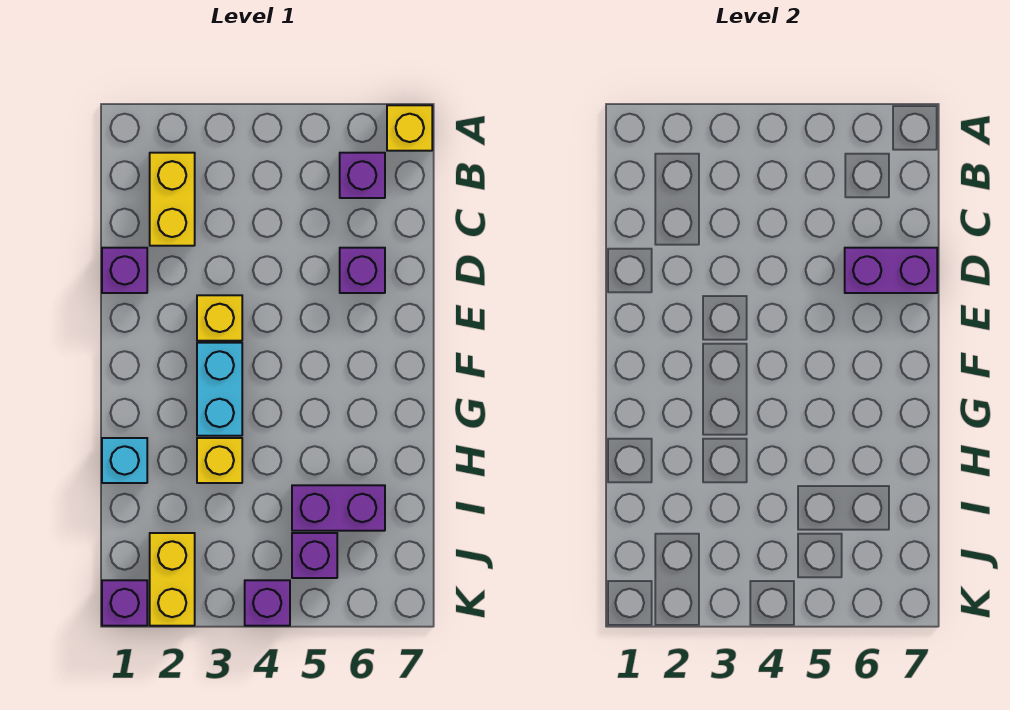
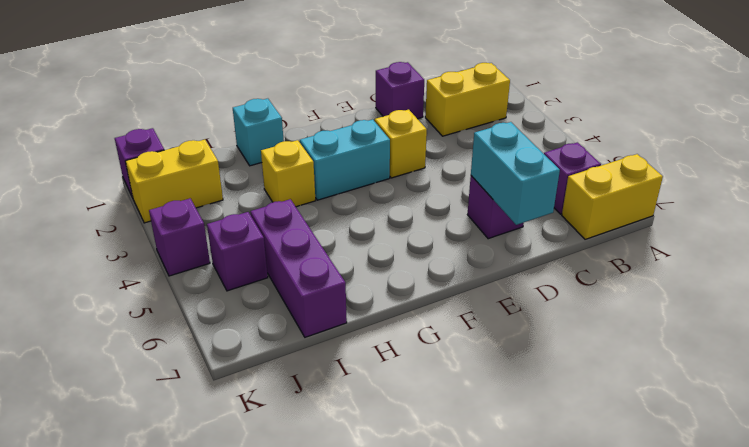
yellow 1x1 brick [387,105,432,151] -> yellow 1x2 brick [562,154,663,239]
purple 1x2 brick [845,248,937,293] -> cyan 1x2 brick [471,122,560,225]
purple 1x2 brick [292,485,385,531] -> purple 1x3 brick [250,199,347,337]

